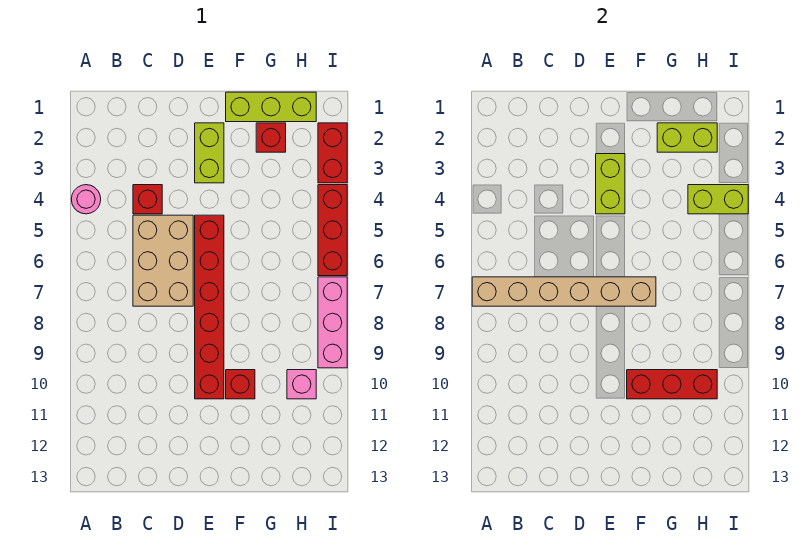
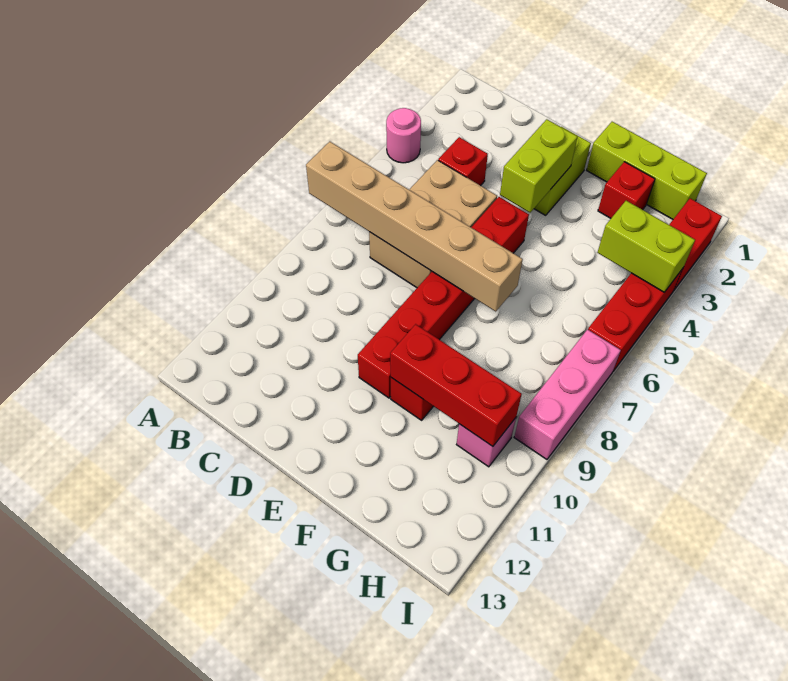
lime 1x2 brick [657,123,717,152] -> none

